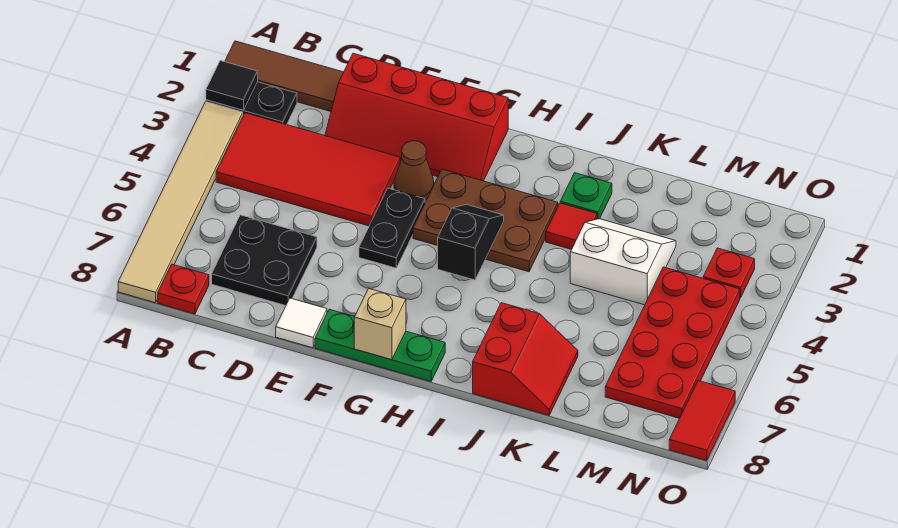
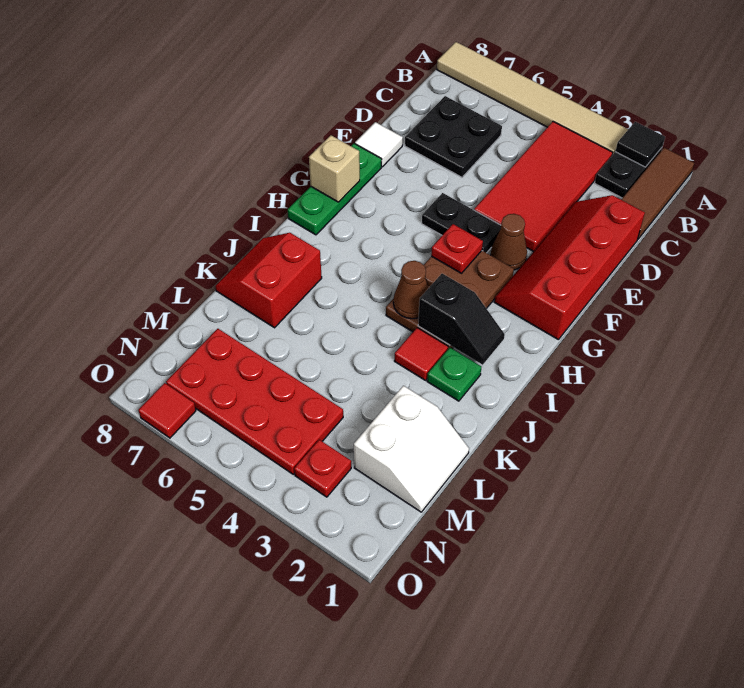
red 1x1 plate [158,264,209,314] -> red 1x1 plate moved to [431,224,483,273]
black 1x2 slope [438,204,504,280] -> black 1x2 slope moved to [418,274,505,365]
none -> brown 1x1 cone [393,261,428,319]
red 2x2 slope [473,303,578,415] -> red 2x2 slope turned to [215,233,322,328]
white 2x2 slope [570,219,676,305] -> white 2x2 slope moved to [354,386,469,512]
red 1x2 tile [669,381,735,461] -> red 1x1 tile [138,383,196,438]

